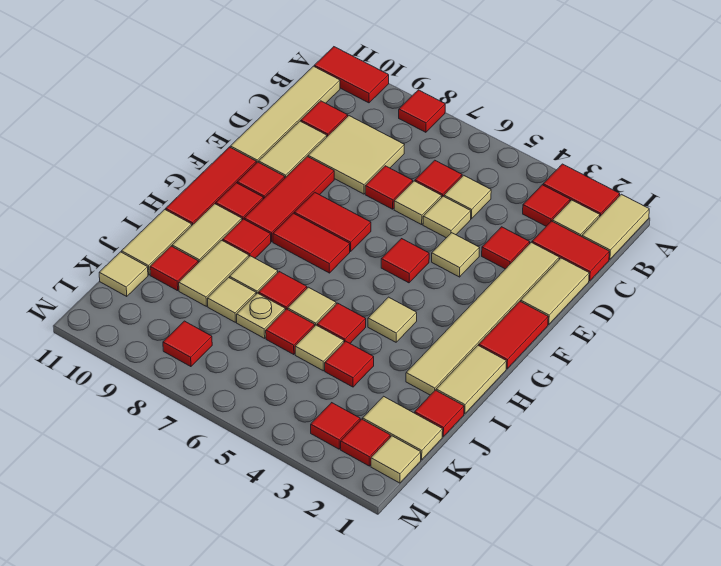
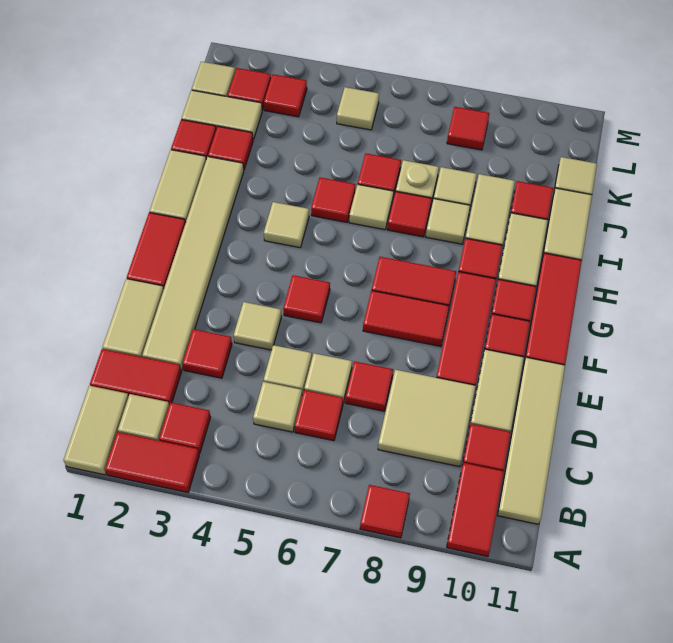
red 1x2 tile [314,47,389,103] -> red 1x2 tile turned to [447,463,504,556]
red 1x1 tile [325,341,374,387] -> red 1x1 tile moved to [208,126,253,169]
tan 1x1 tile [295,325,344,371] -> tan 1x1 tile moved to [337,87,379,130]

